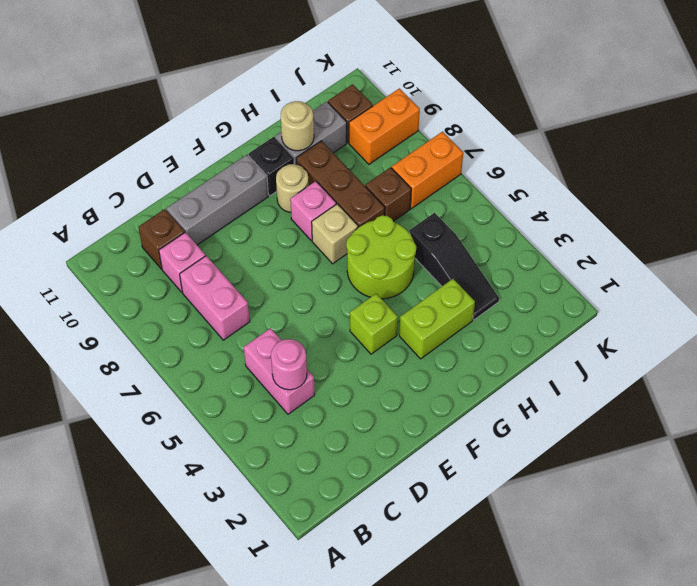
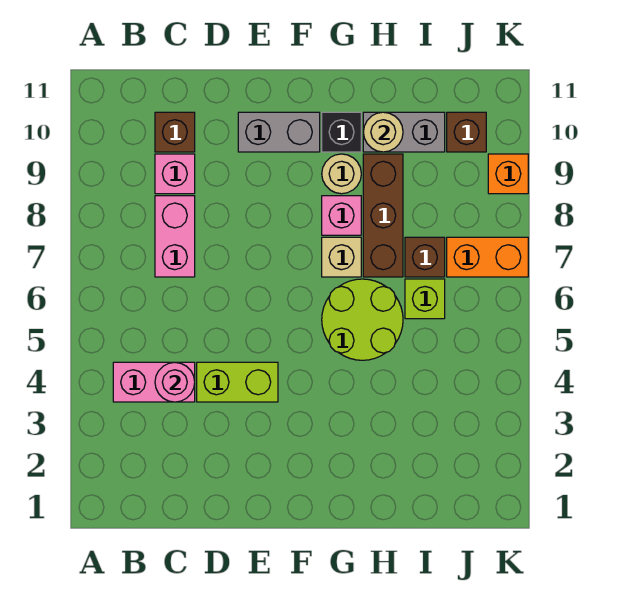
pink 1x2 brick [244,328,315,414] -> pink 1x2 brick turned to [113,362,195,402]
grey 1x3 brick [166,155,268,245] -> grey 1x2 brick [238,112,320,152]
lime 1x1 brick [350,293,398,354] -> lime 1x1 brick moved to [405,279,445,319]
lime 1x2 brick [399,279,475,359] -> lime 1x2 brick moved to [197,362,278,402]
black 1x3 slope [409,213,499,320] -> none
orange 1x2 brick [349,88,420,164] -> orange 1x1 brick [488,154,528,194]

